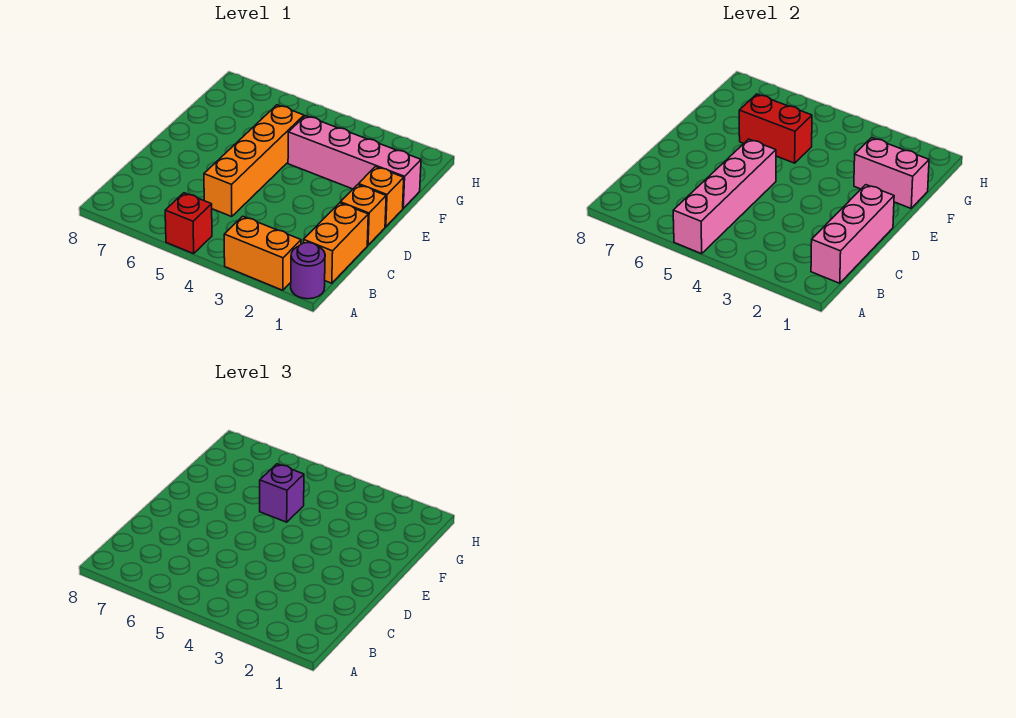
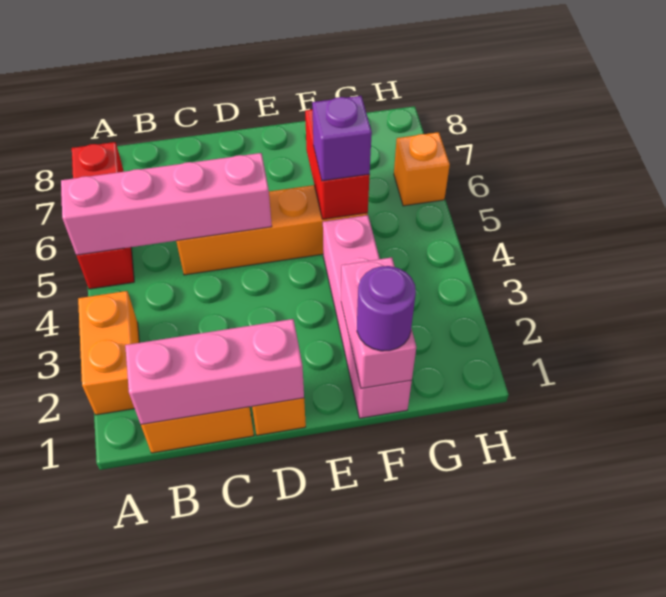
purple 1x1 round brick [291,243,325,299] -> purple 1x1 round brick moved to [357,266,416,351]
red 1x1 brick [165,193,212,254] -> red 1x3 brick [72,142,134,289]
orange 1x1 brick [358,167,404,227] -> orange 1x1 brick moved to [394,132,450,206]

